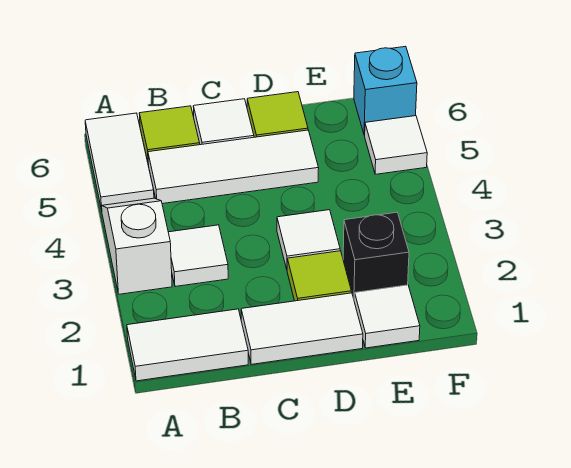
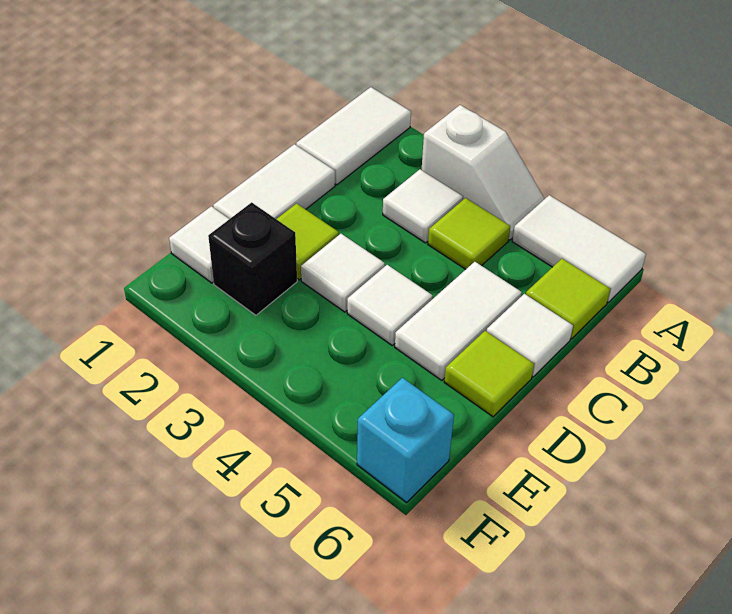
none -> lime 1x1 tile [428,198,510,269]
white 1x3 tile [148,130,319,204] -> white 1x2 tile [395,262,522,380]
white 1x1 tile [365,116,427,174] -> white 1x1 tile moved to [347,265,433,345]

